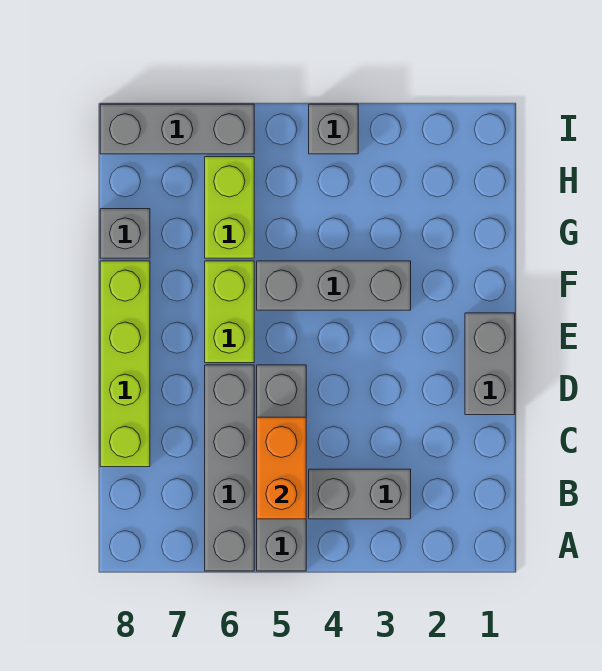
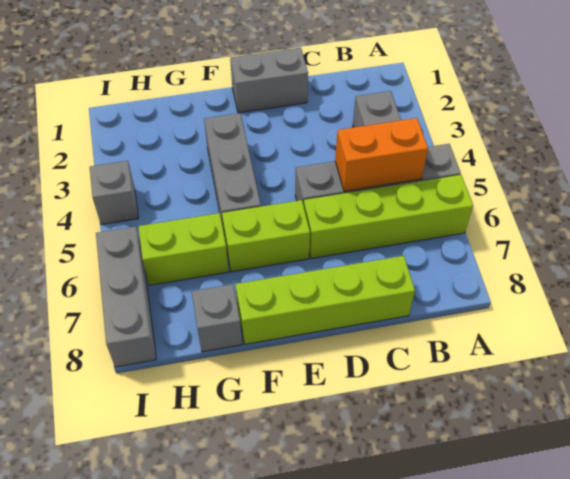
grey 1x4 brick [205,365,254,571] -> lime 1x4 brick [304,175,473,259]

